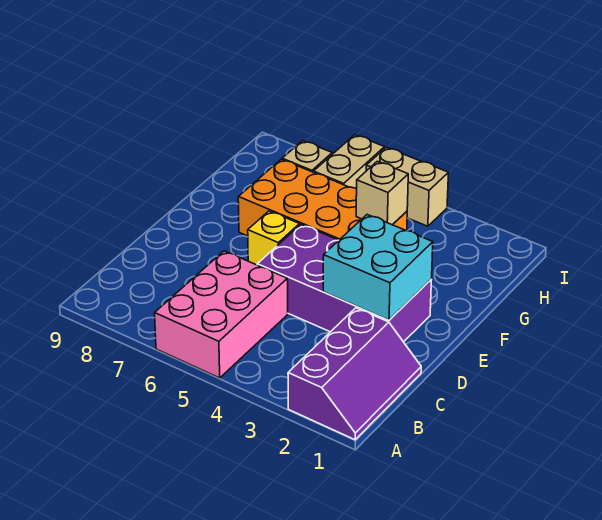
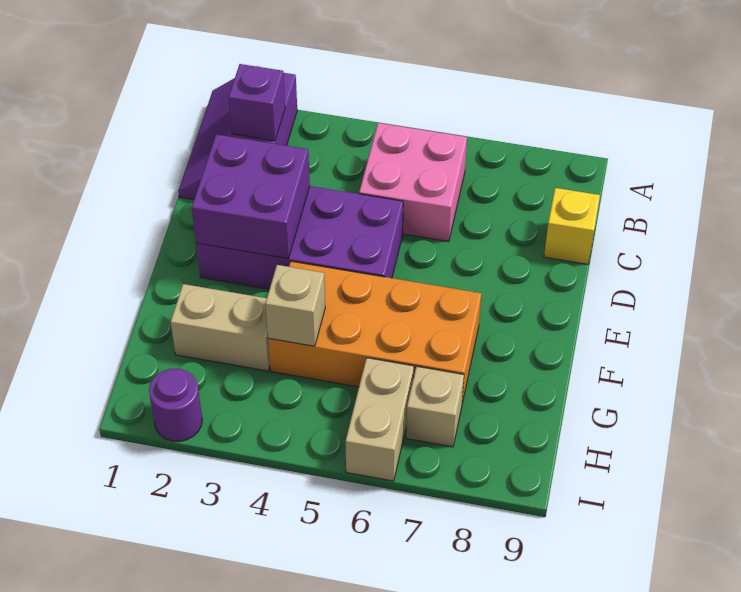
pink 2x3 brick [155,251,288,378] -> pink 2x2 brick [359,123,467,242]
none -> purple 1x1 brick [229,64,285,141]
cyan 2x2 brick [323,215,433,320] -> purple 2x2 brick [192,134,310,258]
yellow 1x1 brick [248,211,300,265] -> yellow 1x1 brick moved to [544,188,600,264]
none -> purple 1x1 round brick [149,369,202,441]
tan 1x2 brick [366,147,448,226] -> tan 1x2 brick moved to [171,284,270,371]

